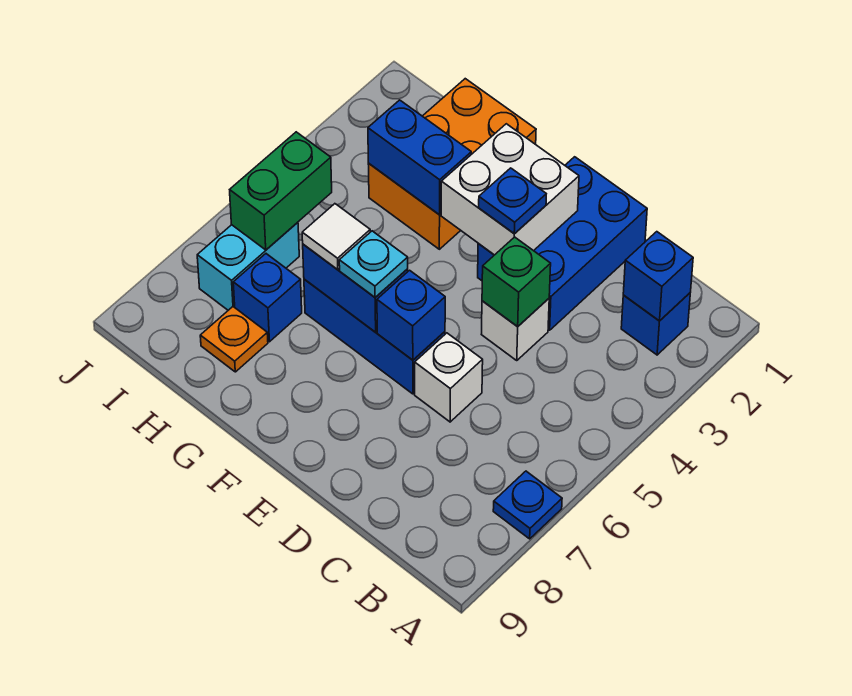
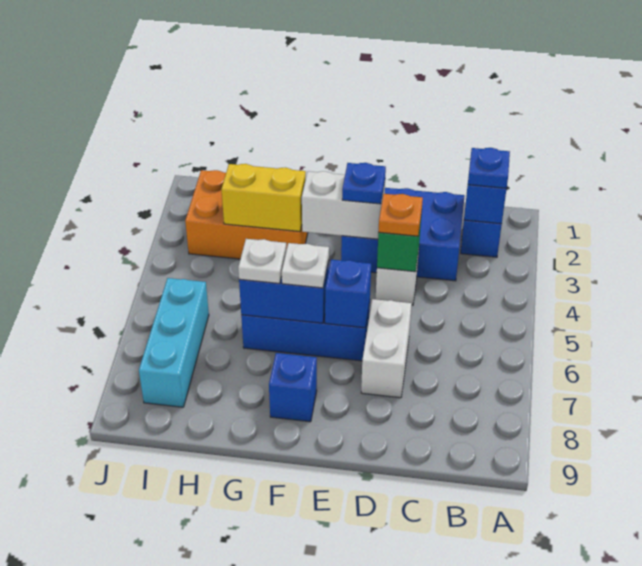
blue 1x1 plate [493,471,562,539] -> blue 1x1 plate moved to [468,148,510,188]
blue 2x3 brick [478,157,647,330] -> blue 2x3 brick turned to [341,188,465,281]
white 1x1 brick [415,333,483,422] -> white 1x2 brick [361,299,412,398]
white 2x2 brick [441,124,579,255] -> white 1x2 brick [302,171,385,239]
cyan 1x1 plate [339,231,408,297] -> white 1x1 plate [282,243,329,288]
orange 2x3 brick [368,79,536,249] -> orange 2x3 brick turned to [185,170,308,259]
blue 1x2 brick [368,100,471,215] -> yellow 1x2 brick [221,164,306,231]
white 1x1 tile [302,204,370,270] -> white 1x1 plate [238,239,286,284]
blue 1x1 brick [233,254,302,342] -> blue 1x1 brick moved to [269,353,317,422]
orange 1x1 plate [200,307,268,372] -> orange 1x1 plate moved to [379,194,423,236]
green 1x2 brick [230,132,332,250] -> none
cyan 1x2 brick [197,222,299,310] -> cyan 1x3 brick [139,278,209,407]

